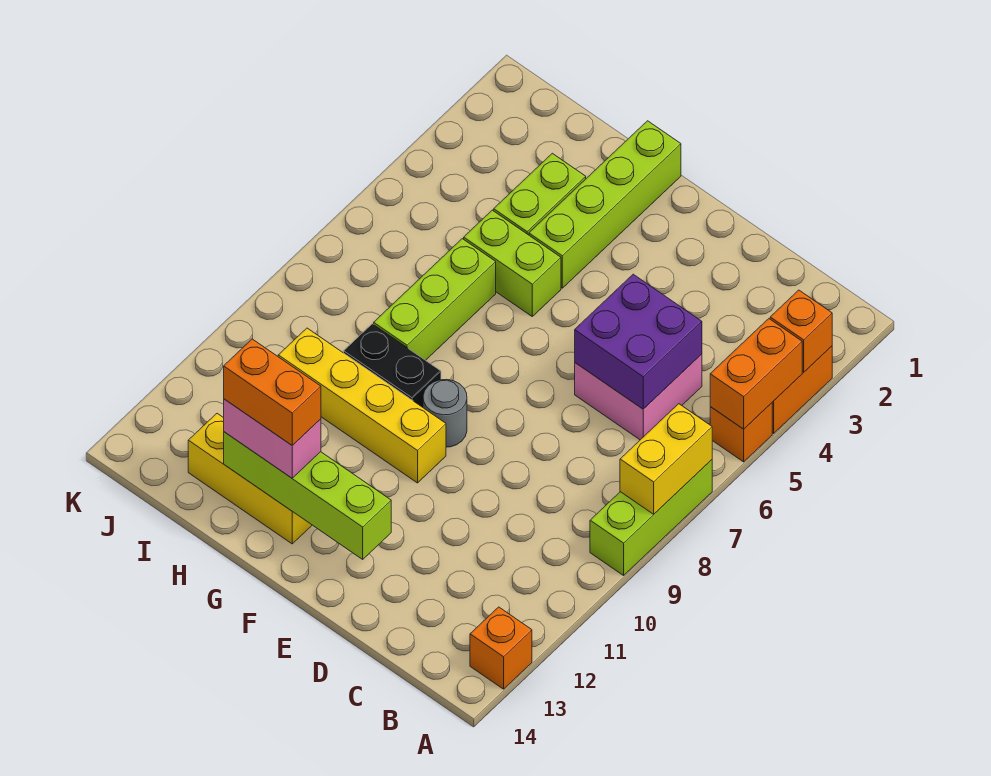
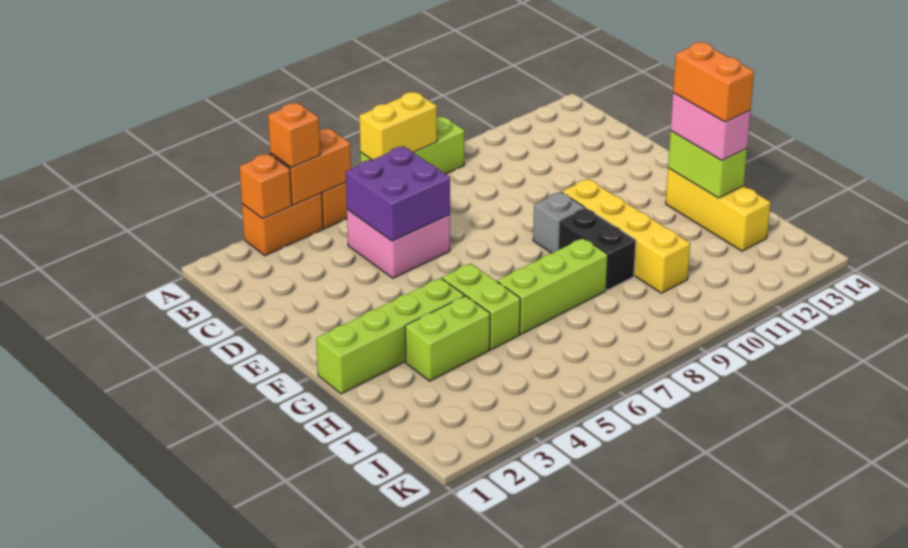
orange 1x1 brick [470,607,532,689] -> orange 1x1 brick moved to [268,103,320,168]
lime 1x4 brick [224,432,391,559] -> lime 1x2 brick [668,131,747,198]
grey 1x1 round brick [423,379,467,447] -> grey 1x1 brick [533,192,584,253]

